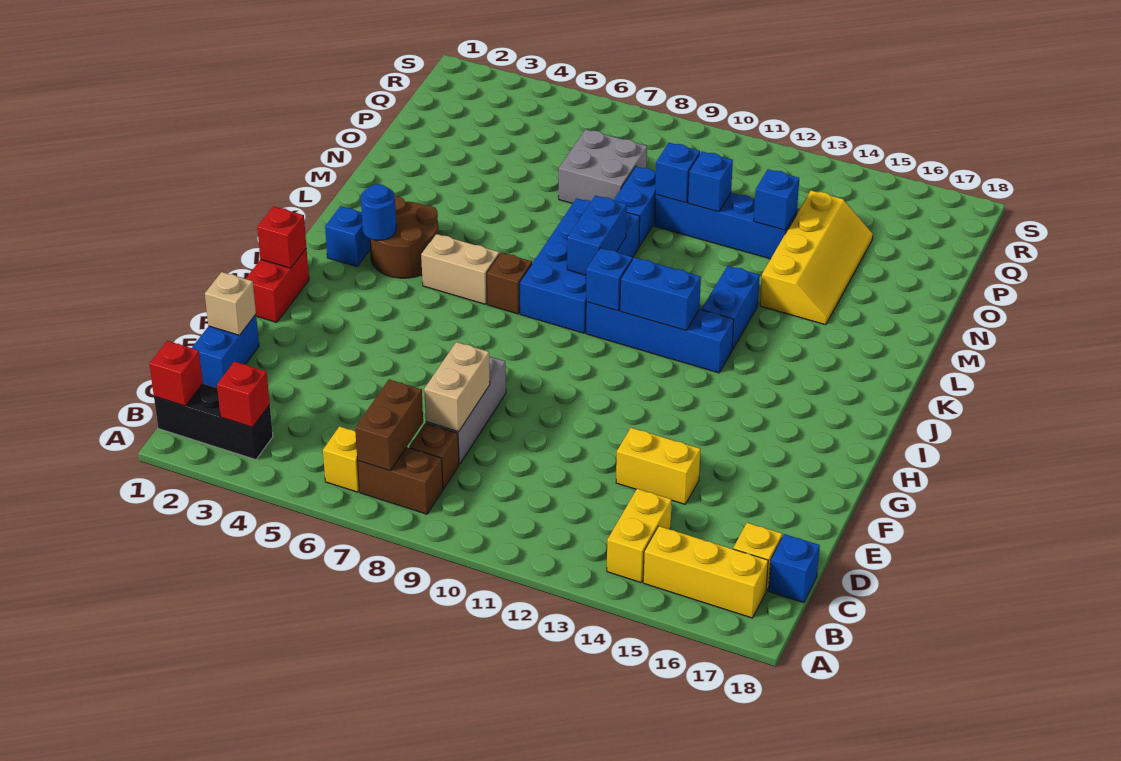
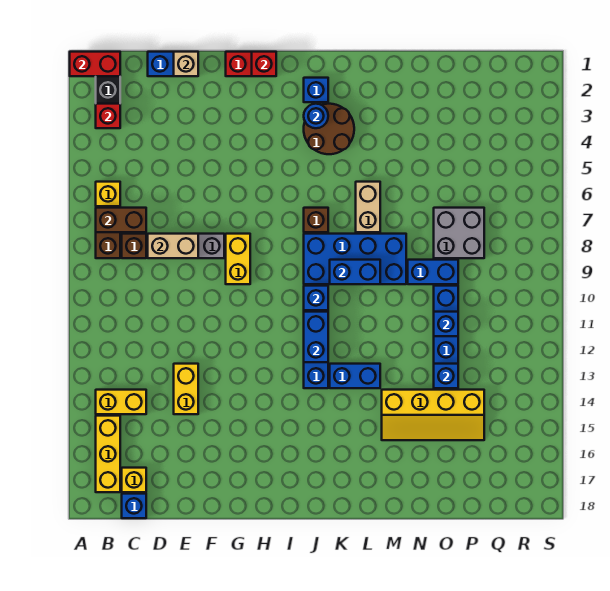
red 1x1 brick [149,341,203,406] -> red 1x2 brick [70,52,120,76]
none -> yellow 1x2 brick [226,234,250,284]
tan 1x2 brick [421,234,499,304] -> tan 1x2 brick moved to [356,182,380,232]
blue 1x1 brick [655,143,700,203] -> none

